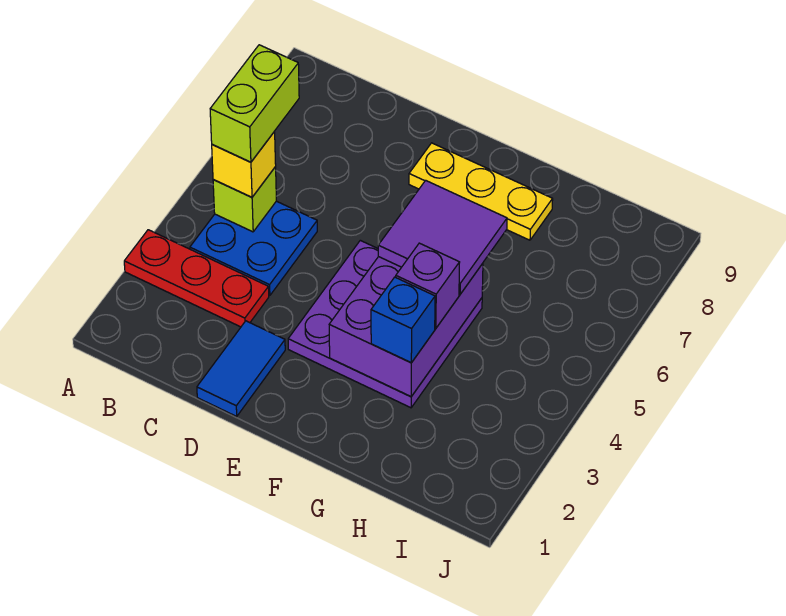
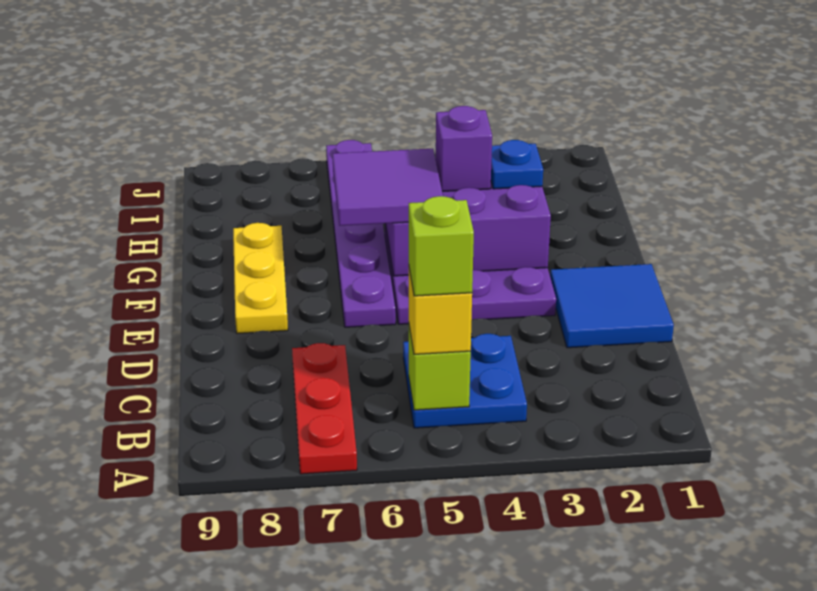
red 1x3 plate [124,230,269,327] -> red 1x3 plate moved to [292,343,357,474]
lime 1x2 brick [210,45,299,162] -> lime 1x1 brick [408,196,474,296]
blue 1x2 tile [197,321,285,416] -> blue 2x2 tile [550,264,674,348]
none -> purple 1x6 plate [326,140,396,327]
blue 1x1 brick [371,277,435,363] -> blue 1x1 plate [491,140,543,189]

